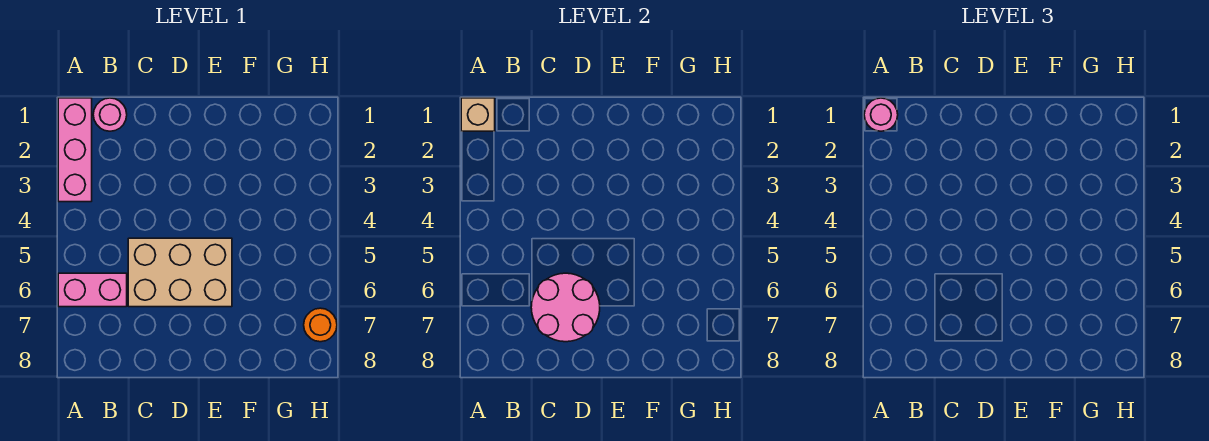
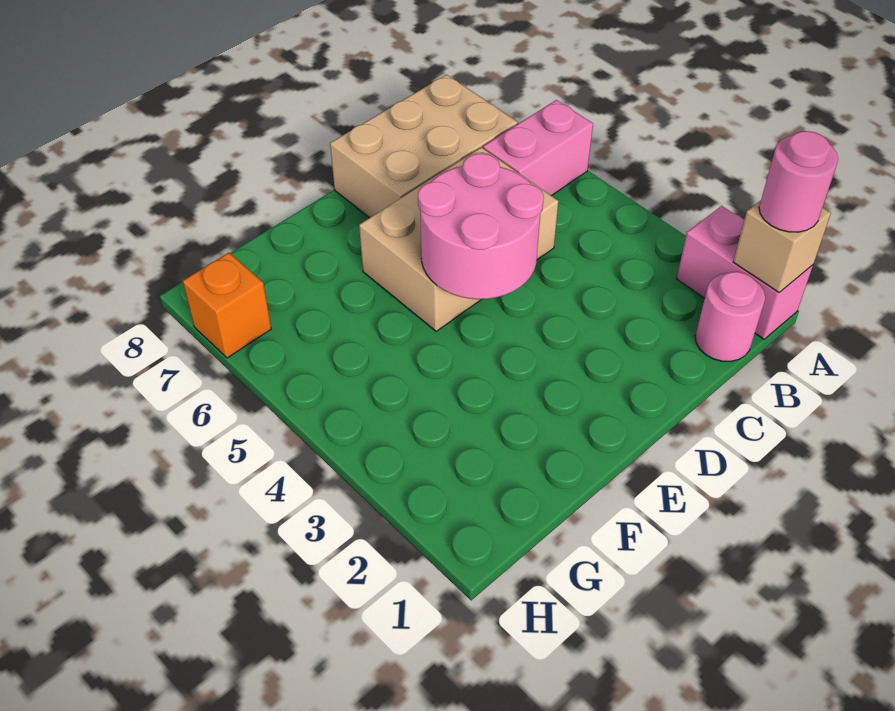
pink 1x3 brick [58,98,92,202] -> pink 1x2 brick [677,206,813,339]
none -> tan 2x3 brick [330,75,518,218]
pink 2x2 round brick [531,273,600,342] -> pink 2x2 round brick moved to [418,153,544,299]
orange 1x1 round brick [304,308,337,342] -> orange 1x1 brick [183,253,271,358]

